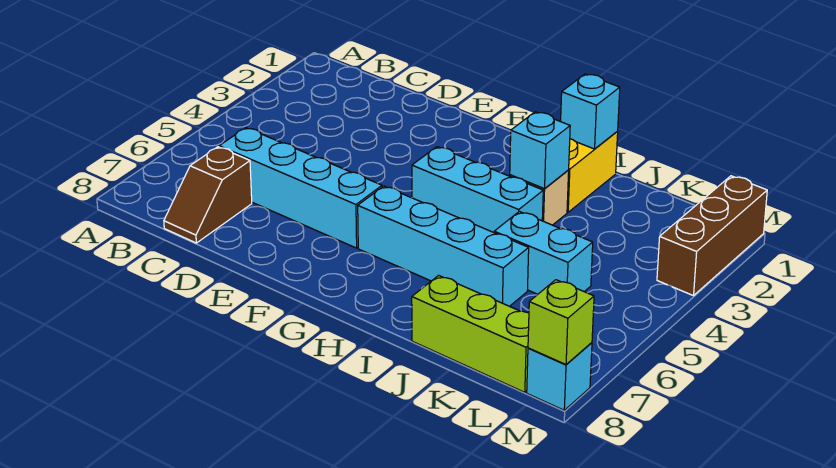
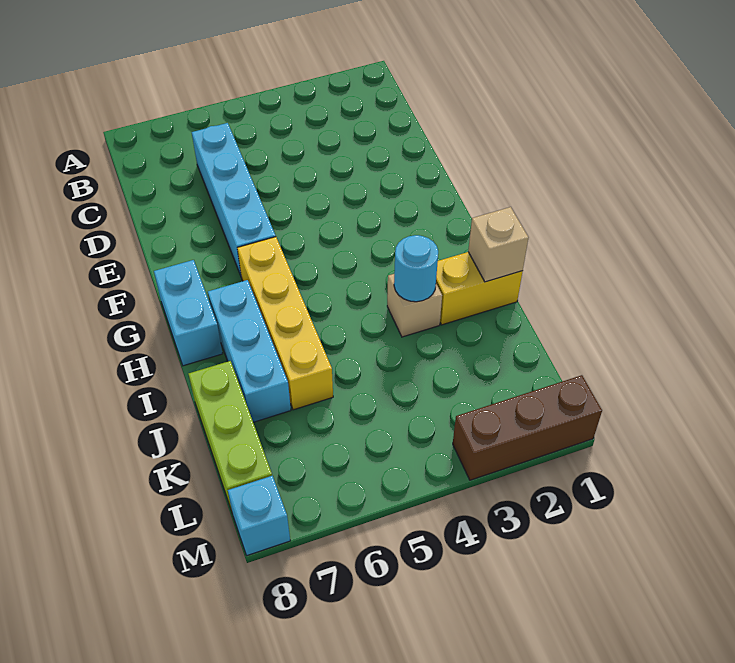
brown 1x2 slope [164,147,252,243] -> none
cyan 1x3 brick [412,147,543,232] -> cyan 1x3 brick moved to [208,280,291,422]
cyan 1x4 brick [358,186,529,306] -> yellow 1x4 brick [237,237,333,410]
cyan 1x1 brick [561,74,620,149] -> tan 1x1 brick [468,207,529,282]
cyan 1x1 brick [510,112,570,189] -> cyan 1x1 round brick [394,235,438,302]
cyan 1x2 brick [494,211,593,294] -> cyan 1x2 brick moved to [154,260,223,366]
lime 1x1 brick [528,280,594,364] -> none

